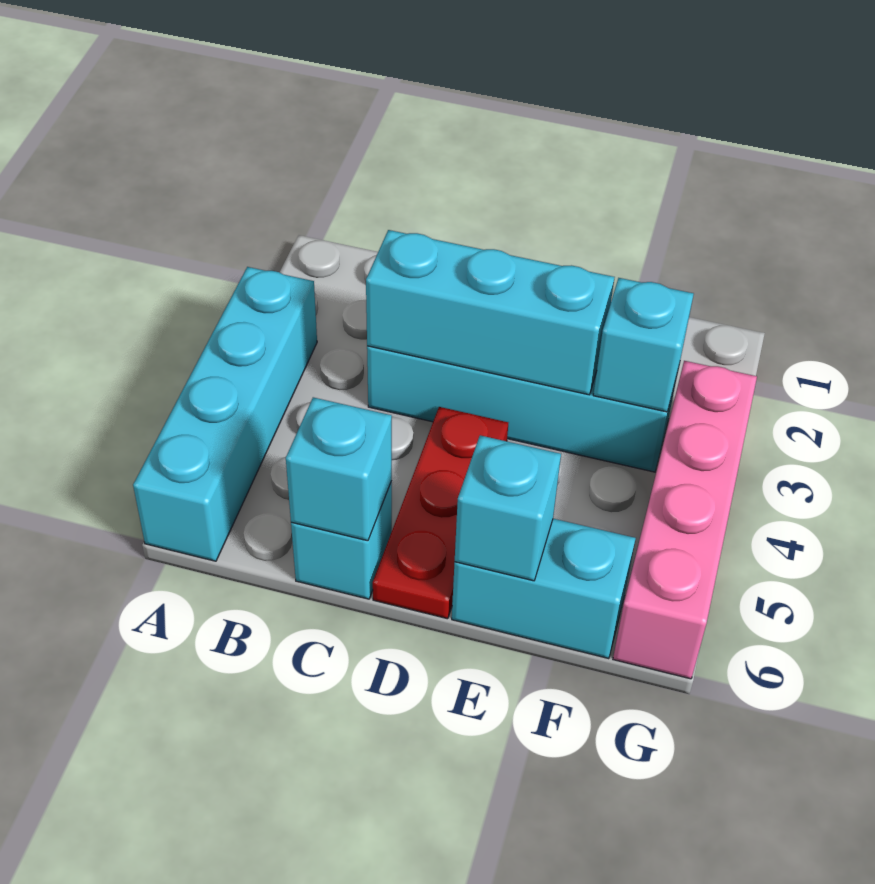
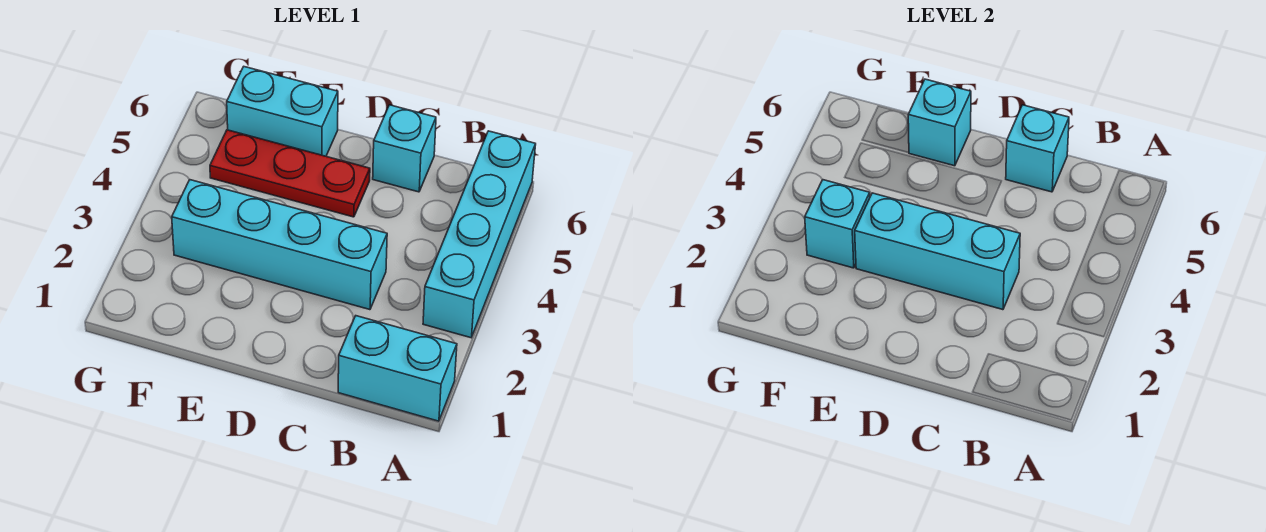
none -> cyan 1x2 brick [338,316,457,421]
red 1x3 plate [373,407,508,619] -> red 1x3 plate turned to [210,130,370,217]
pink 1x4 brick [613,361,757,679] -> none

